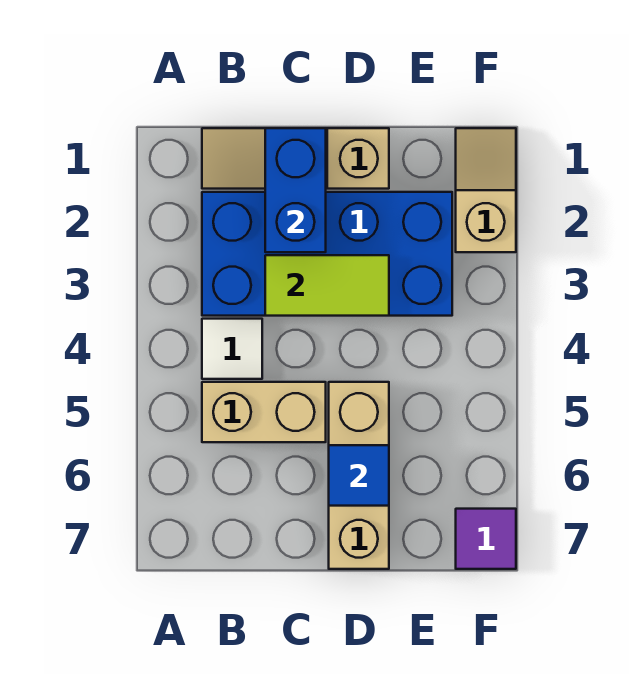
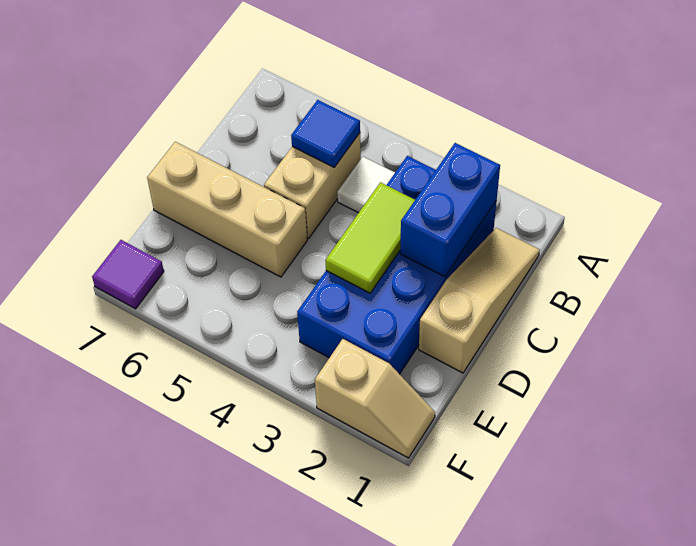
blue 1x2 brick [265,128,326,252] -> blue 1x2 brick turned to [400,143,500,277]
blue 1x1 tile [329,445,389,506] -> blue 1x1 tile moved to [291,100,360,167]

